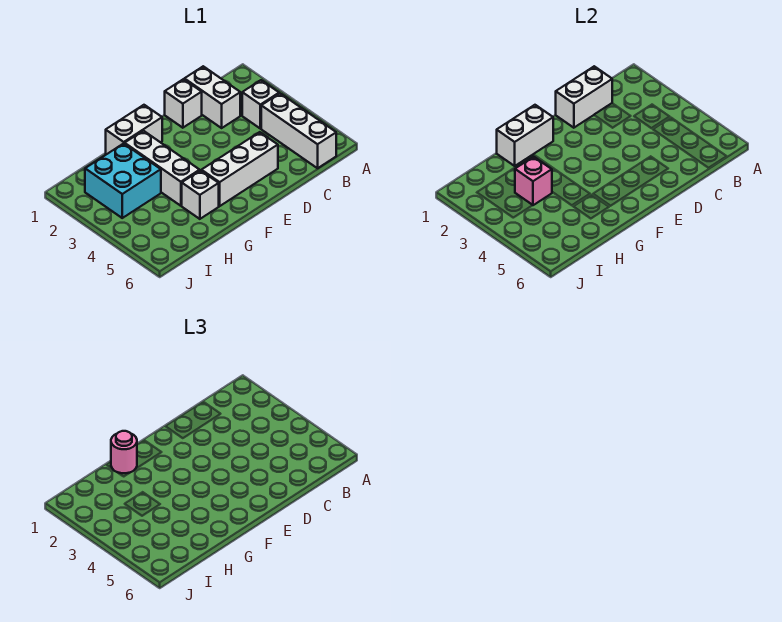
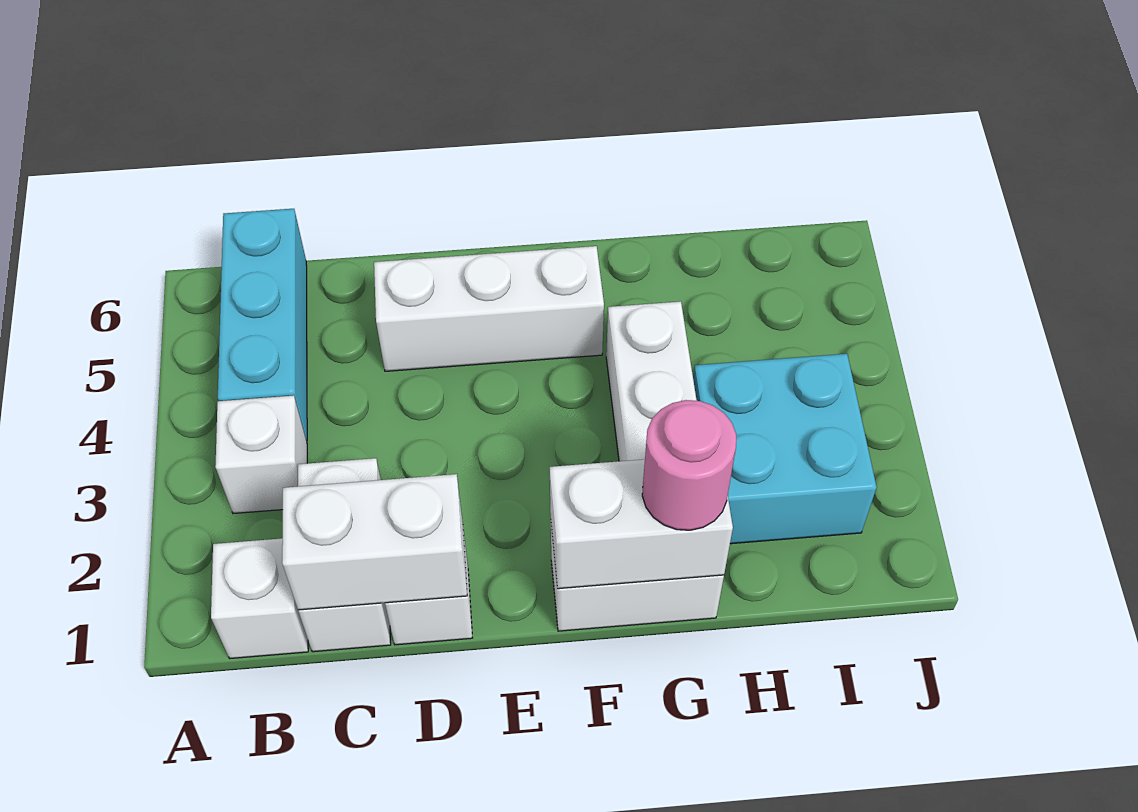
white 1x3 brick [261,93,336,168] -> cyan 1x3 brick [218,209,307,441]
white 1x1 brick [182,171,219,219] -> white 1x1 brick moved to [211,538,308,659]
pink 1x1 brick [515,157,552,205] -> none

